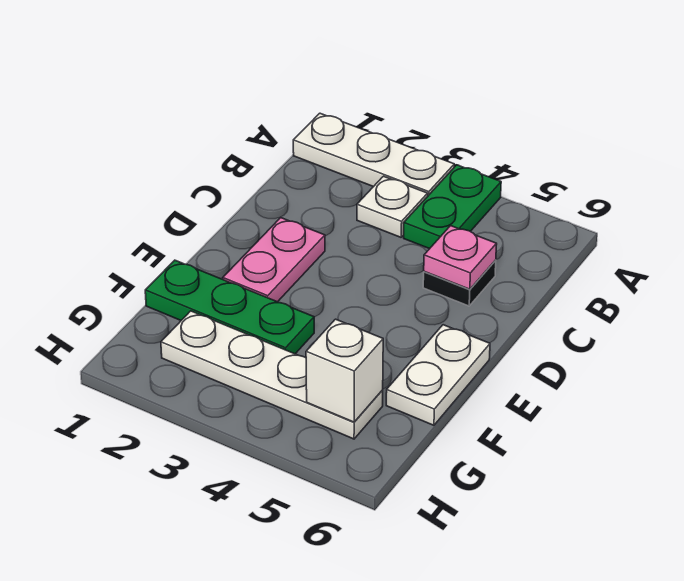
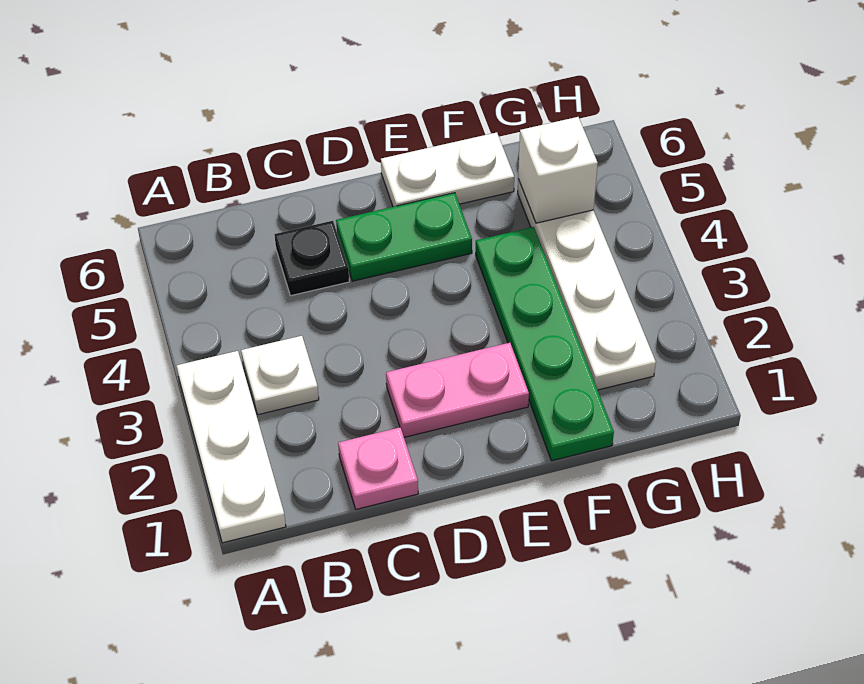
green 1x2 plate [404,165,501,249] -> green 1x2 plate moved to [336,193,472,281]
pink 1x1 plate [424,226,497,289] -> pink 1x1 plate moved to [338,427,418,509]
green 1x3 plate [145,260,314,354] -> green 1x4 plate [476,227,614,461]

